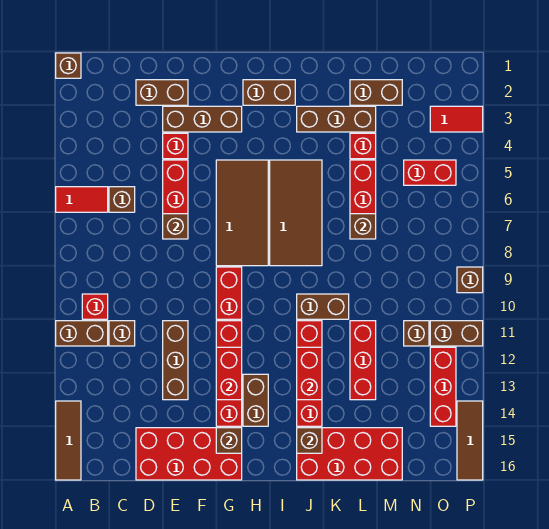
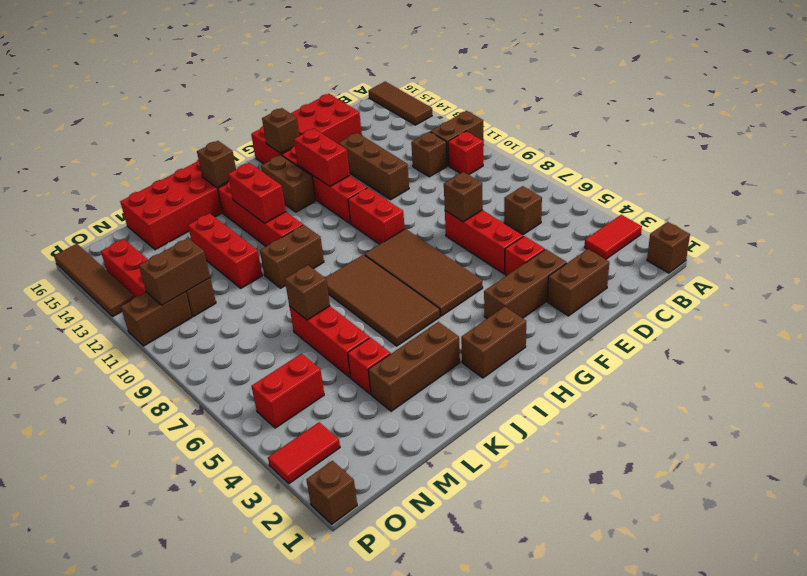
red 1x2 tile [56,187,108,212] -> red 1x2 tile moved to [584,215,642,259]
brown 1x2 brick [350,80,402,105] -> brown 1x2 brick moved to [139,238,210,305]
brown 1x1 brick [457,267,483,293] -> brown 1x1 brick moved to [306,461,357,524]
brown 1x3 tile [457,401,483,480] -> brown 1x4 tile [54,244,134,317]

